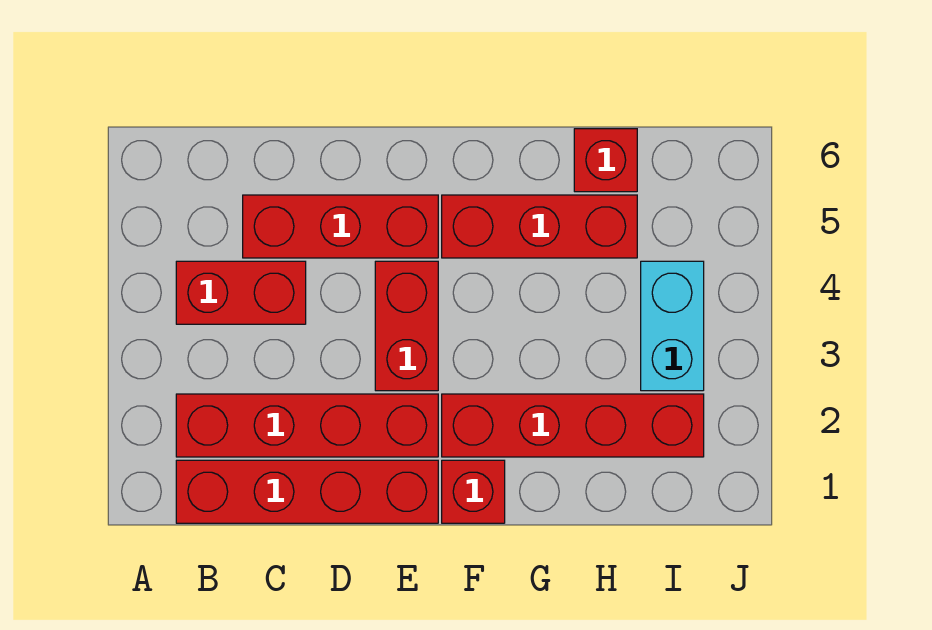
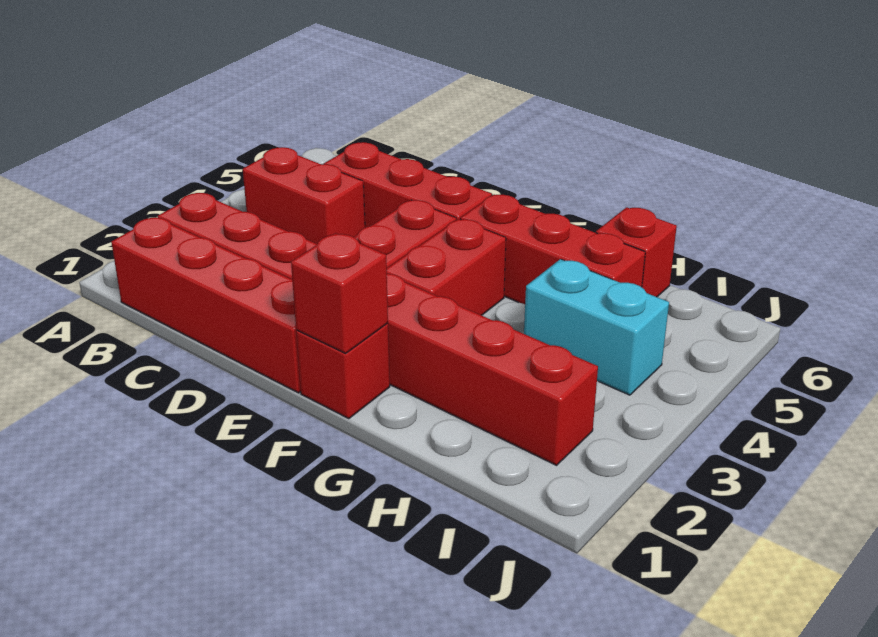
none -> red 1x1 brick [291,233,388,353]
none -> red 1x2 brick [387,219,506,315]
cyan 1x2 brick [641,261,704,391] -> cyan 1x2 brick turned to [524,259,669,395]

